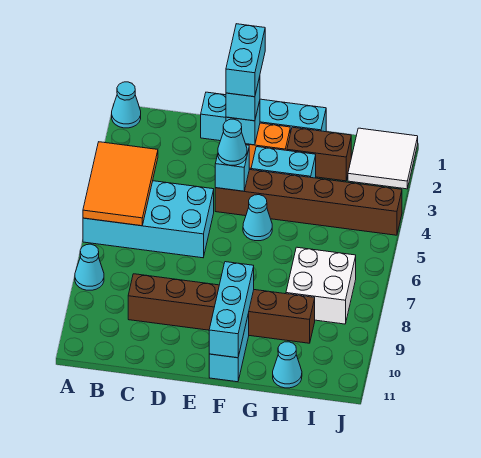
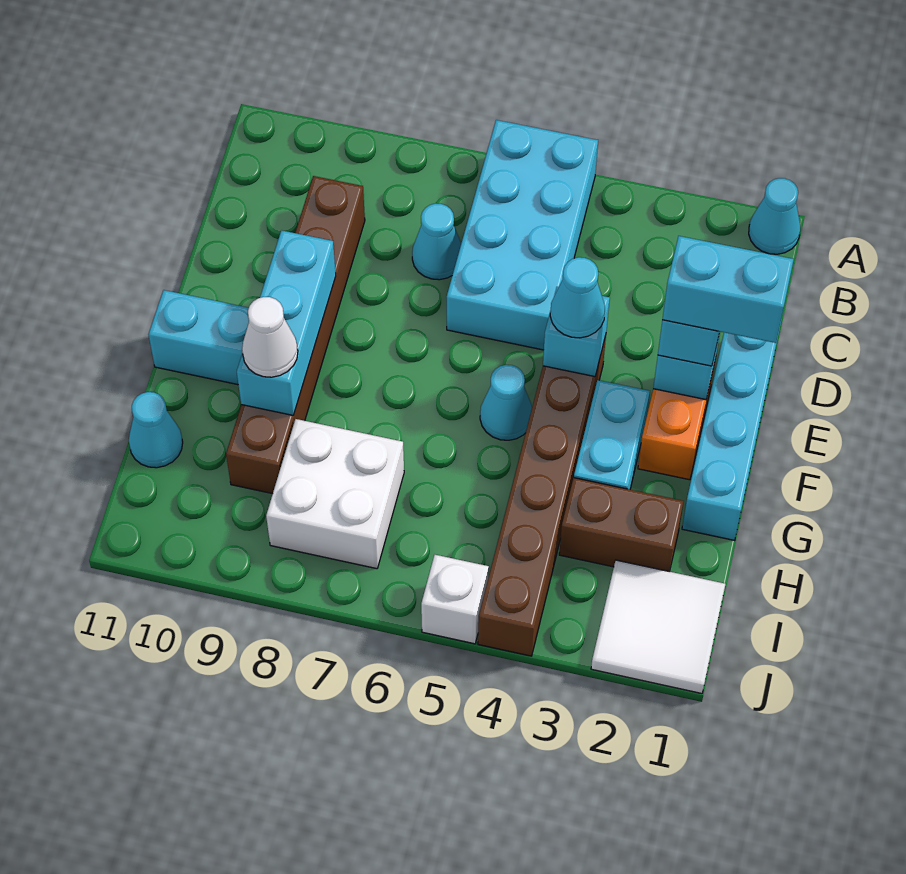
orange 2x3 tile [83,142,158,226] -> none
cyan 1x1 cone [75,244,104,290] -> cyan 1x1 cone moved to [412,203,461,280]
cyan 1x3 brick [209,262,254,358] -> cyan 1x3 brick turned to [237,230,336,415]
brown 1x2 brick [287,127,351,181] -> brown 1x2 brick turned to [559,478,684,571]
none -> white 1x1 cone [242,297,298,377]
none -> white 1x1 brick [421,555,489,644]

